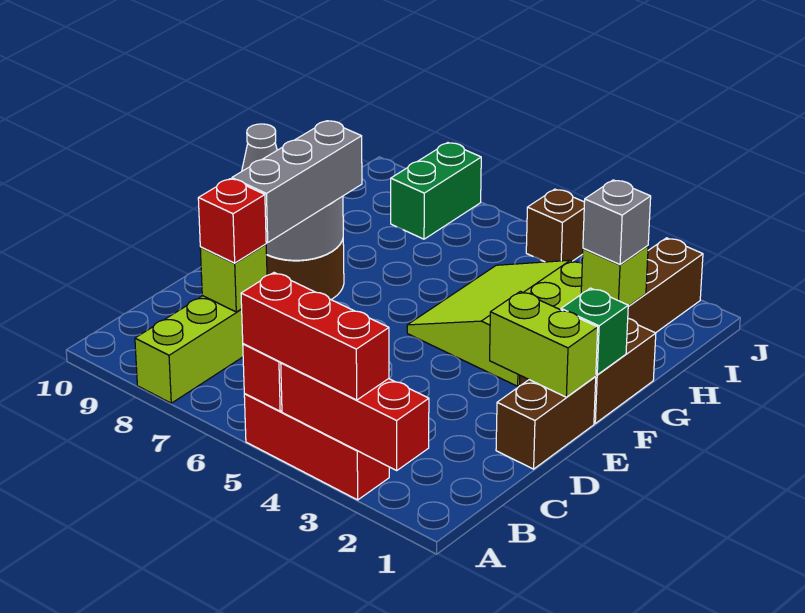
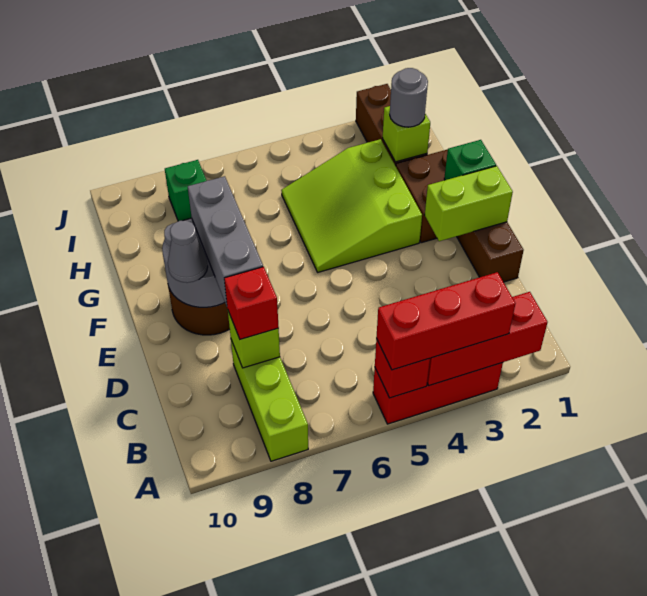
grey 1x1 brick [583,180,651,264] -> grey 1x1 round brick [390,68,428,127]
green 1x2 brick [391,143,481,239] -> green 1x1 brick [165,160,207,221]
brown 1x1 brick [526,189,584,262] -> none

